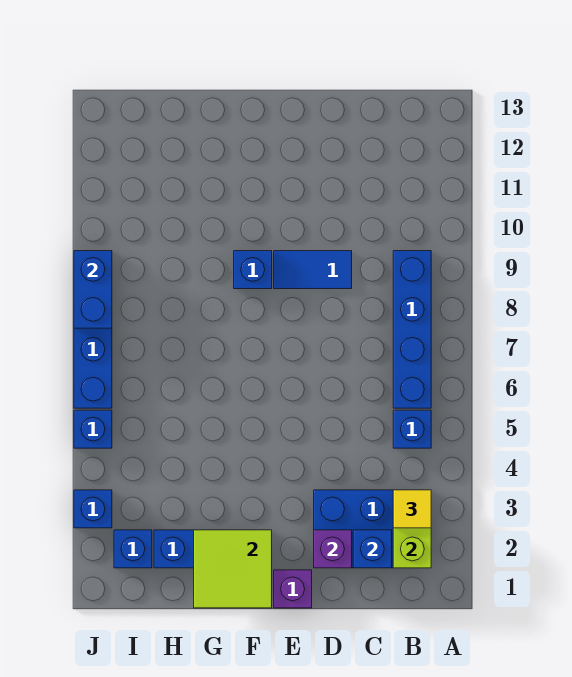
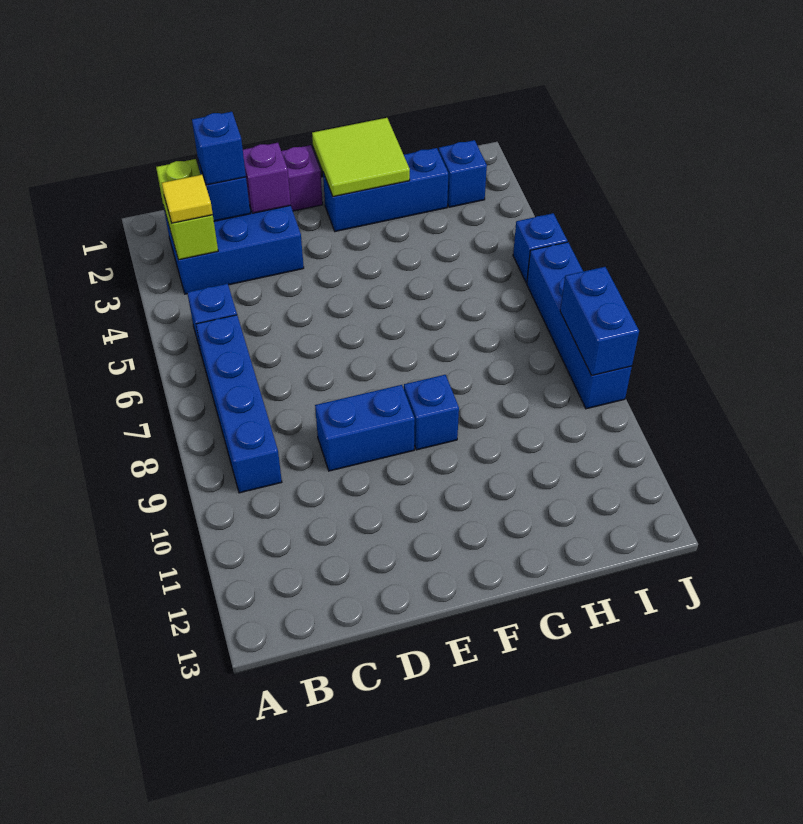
blue 1x2 tile [274,251,352,289] -> blue 1x2 brick [315,385,415,471]
blue 1x1 brick [74,490,112,528] -> blue 1x1 brick moved to [192,112,246,185]

